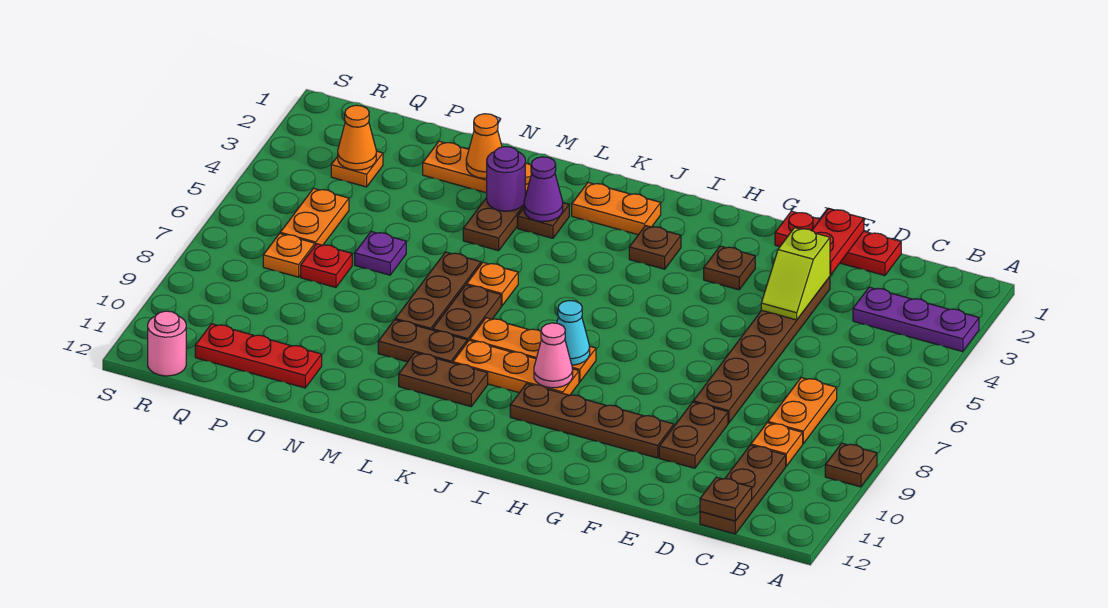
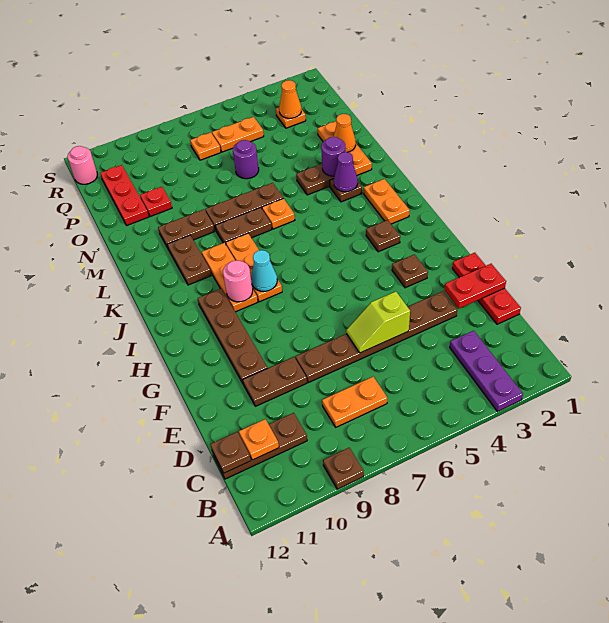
orange 1x1 plate [751,423,803,466] -> orange 1x1 plate moved to [239,419,279,460]
lime 1x2 slope [761,228,830,320] -> lime 1x2 slope moved to [346,292,410,353]
pink 1x1 cone [534,323,573,388] -> pink 1x1 round brick [223,260,253,302]
brown 1x2 plate [378,320,467,363] -> brown 1x2 plate turned to [158,209,215,250]
purple 1x1 plate [355,232,406,275] -> purple 1x1 round brick [233,140,259,179]
red 1x1 plate [301,244,352,287] -> red 1x1 plate moved to [140,187,172,217]

